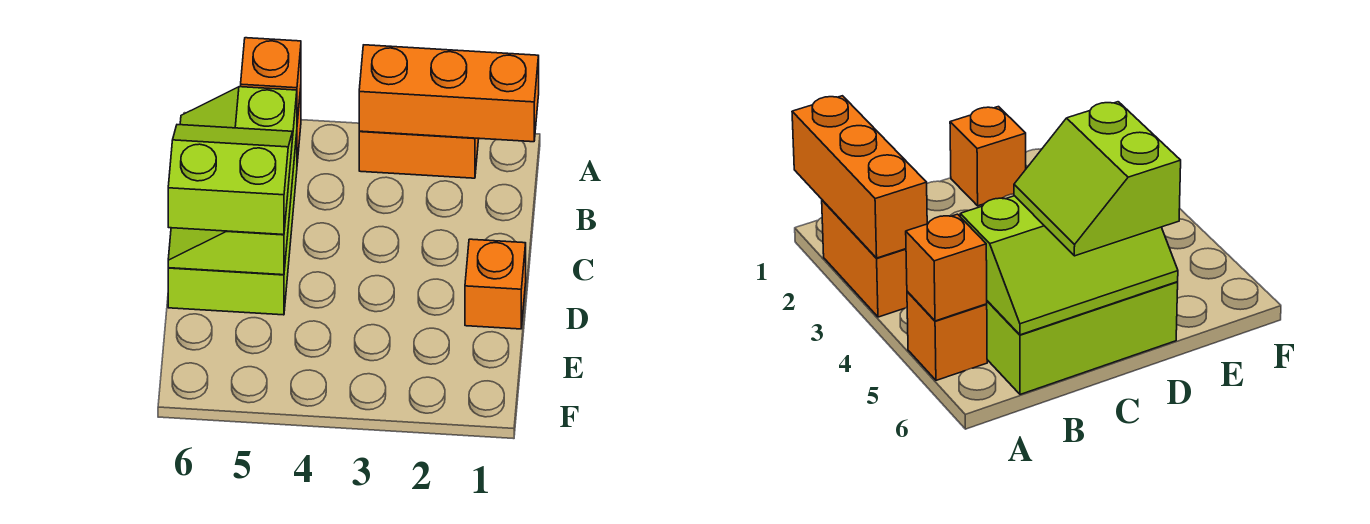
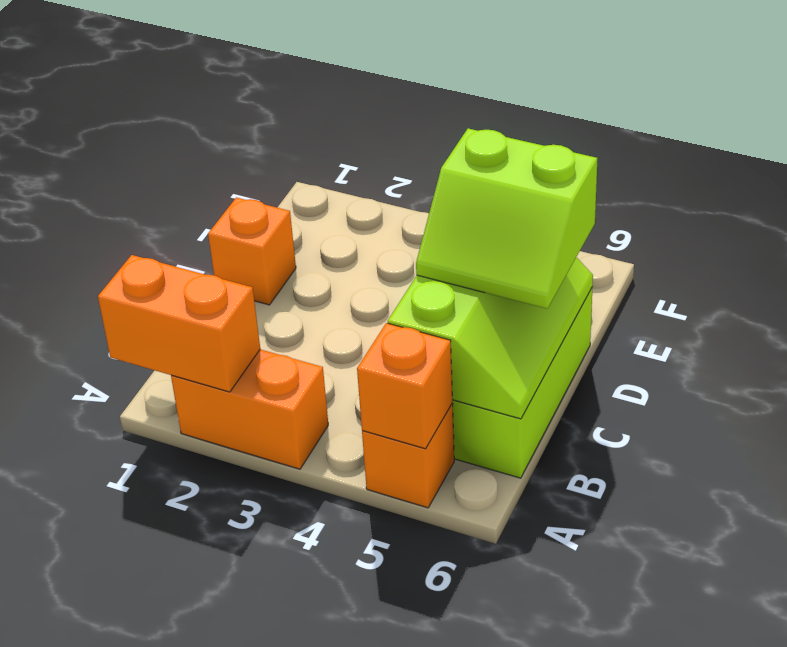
orange 1x3 brick [359,45,539,142] -> orange 1x2 brick [98,255,260,392]

